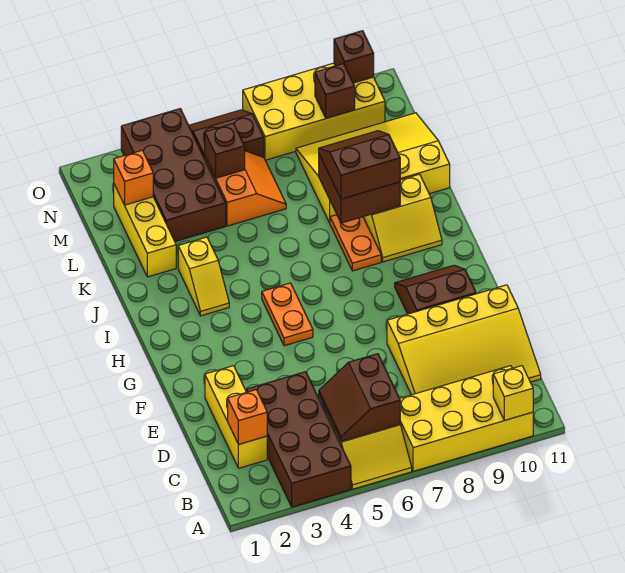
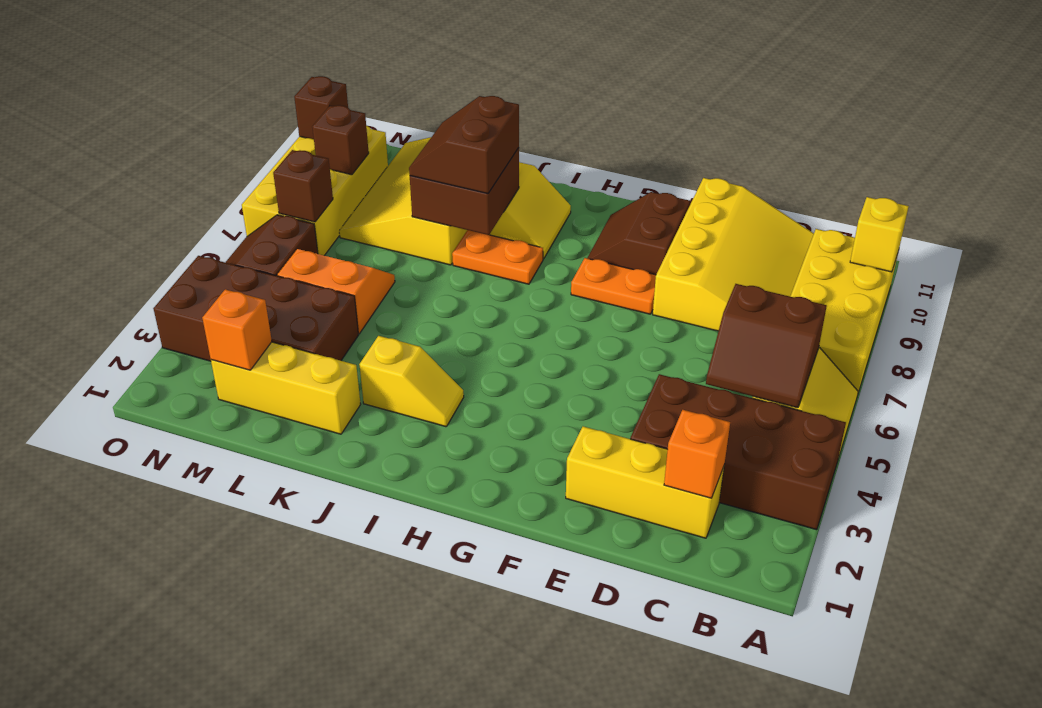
orange 1x2 plate [262,283,313,346] -> orange 1x2 plate moved to [571,258,656,314]
brown 1x1 brick [205,123,245,178] -> brown 1x1 brick moved to [273,150,333,222]

